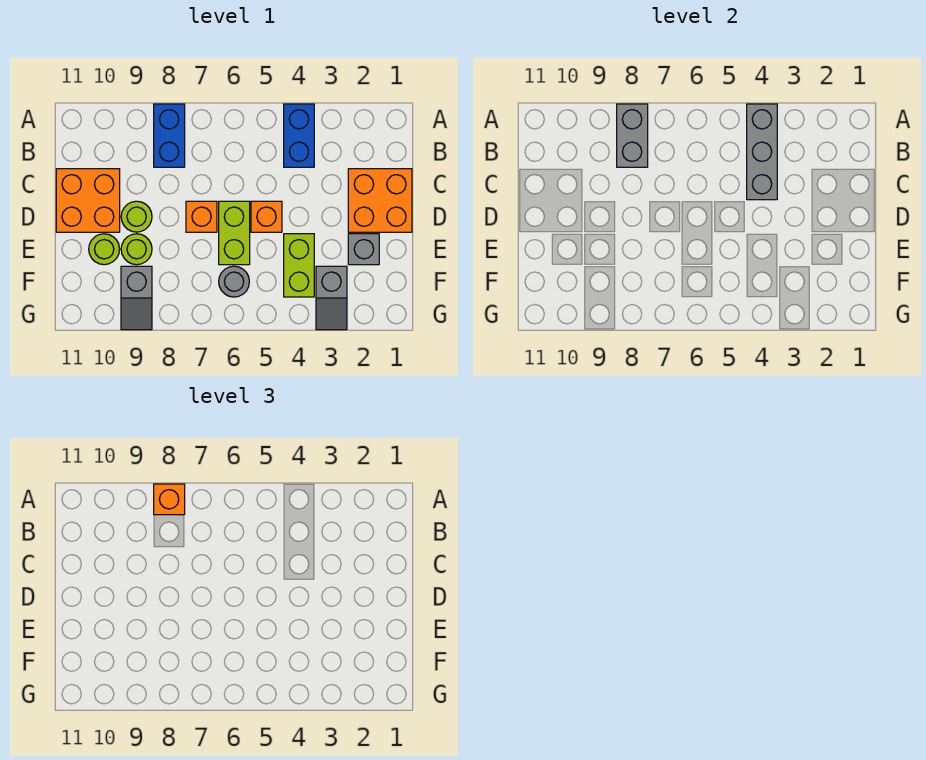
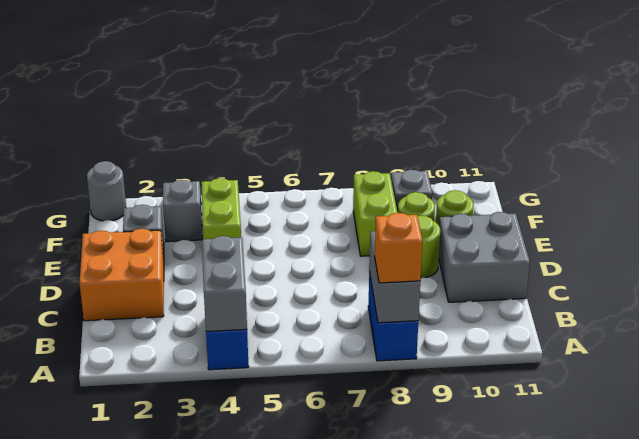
grey 1x3 brick [747,104,777,200] -> grey 1x2 brick [202,236,247,331]
orange 2x2 brick [56,169,120,232] -> grey 2x2 brick [439,212,530,302]
orange 1x1 brick [251,201,282,232] -> none
lime 1x2 brick [219,201,250,265] -> lime 1x2 brick moved to [353,171,397,256]
orange 1x1 brick [186,201,217,232] -> none
grey 1x1 round brick [219,266,249,297] -> grey 1x1 round brick moved to [87,161,126,221]

